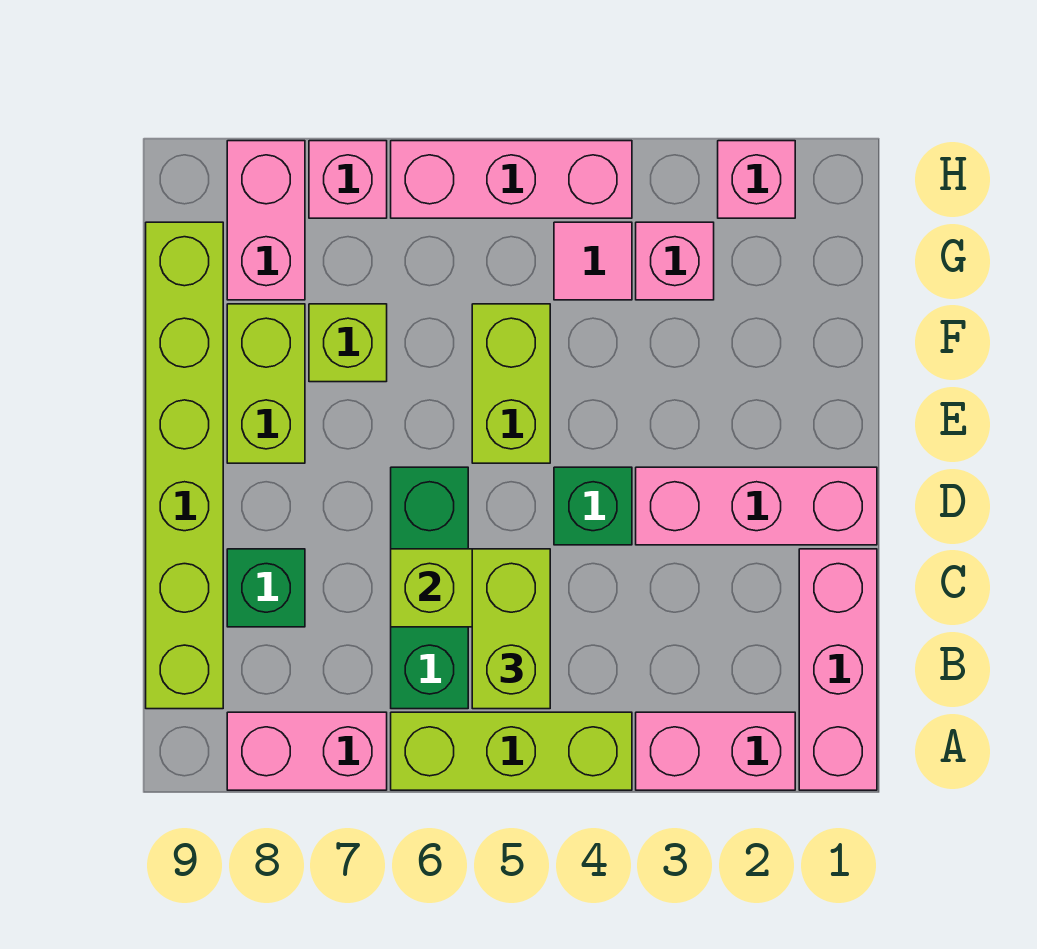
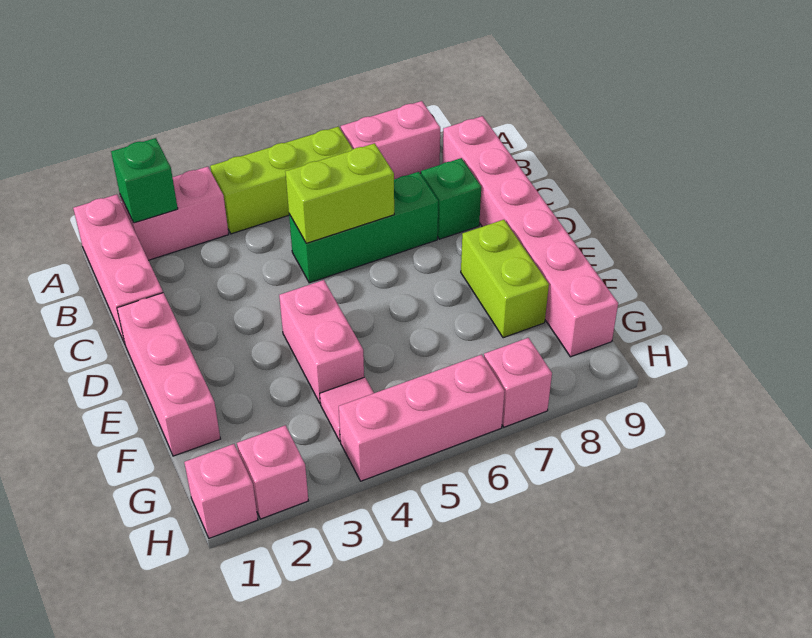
lime 1x2 brick [472,549,550,709] -> none
green 1x3 brick [391,467,468,709] -> green 1x3 brick turned to [289,172,438,283]
lime 1x6 brick [146,222,223,709] -> pink 1x6 brick [442,116,618,357]
pink 1x3 brick [636,467,877,545] -> pink 1x3 brick turned to [117,293,220,456]
green 1x1 brick [554,467,632,545] -> green 1x1 brick moved to [111,138,178,223]
lime 1x2 brick [472,304,550,463] -> none
lime 1x1 brick [309,304,387,382] -> none
pink 1x1 brick [636,222,714,300] -> pink 1x1 brick moved to [184,444,258,538]
pink 1x2 brick [227,141,305,300] -> pink 1x2 brick moved to [279,280,364,403]

